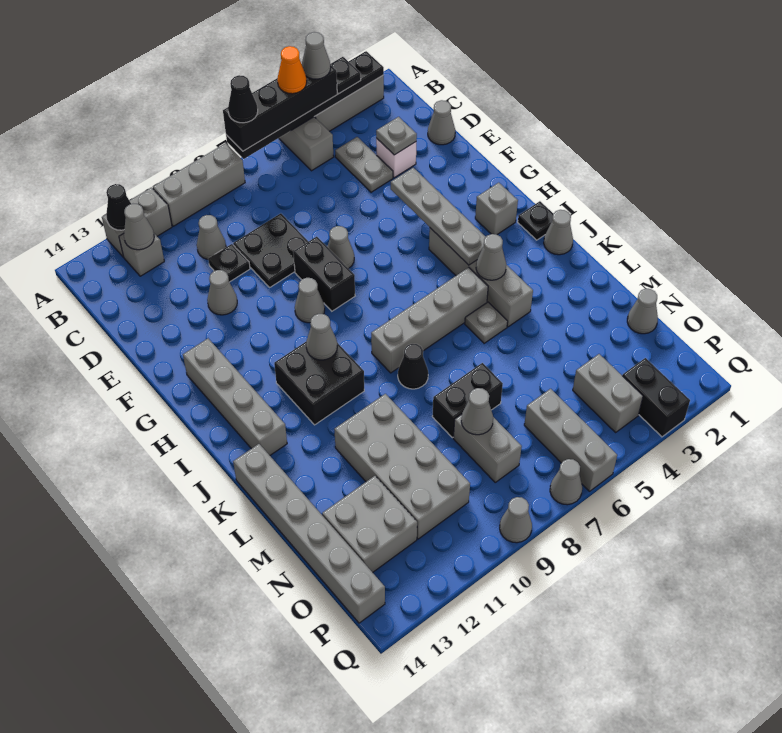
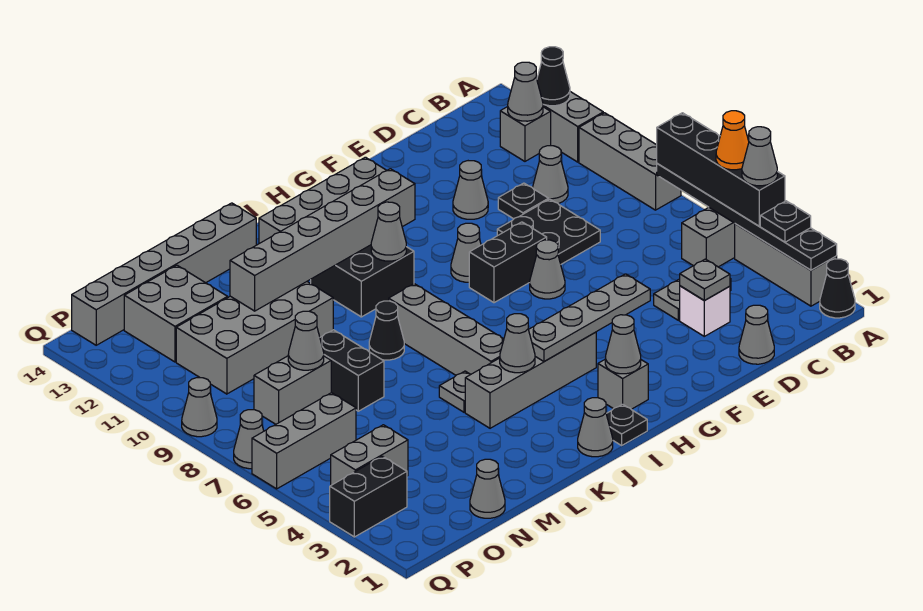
black 1x1 cone [228,75,258,123] -> black 1x1 cone moved to [820,259,855,318]
none -> grey 1x1 cone [605,315,641,374]
none -> grey 1x6 brick [230,169,415,311]

